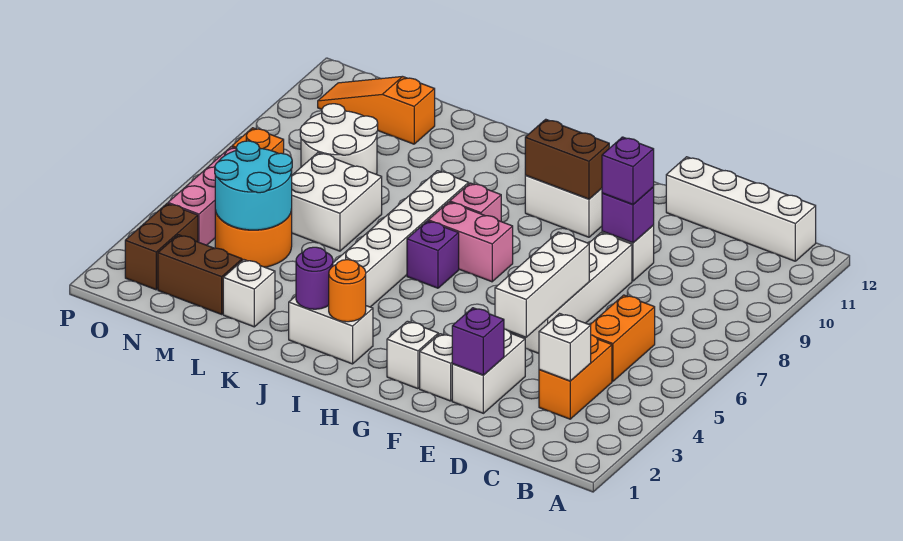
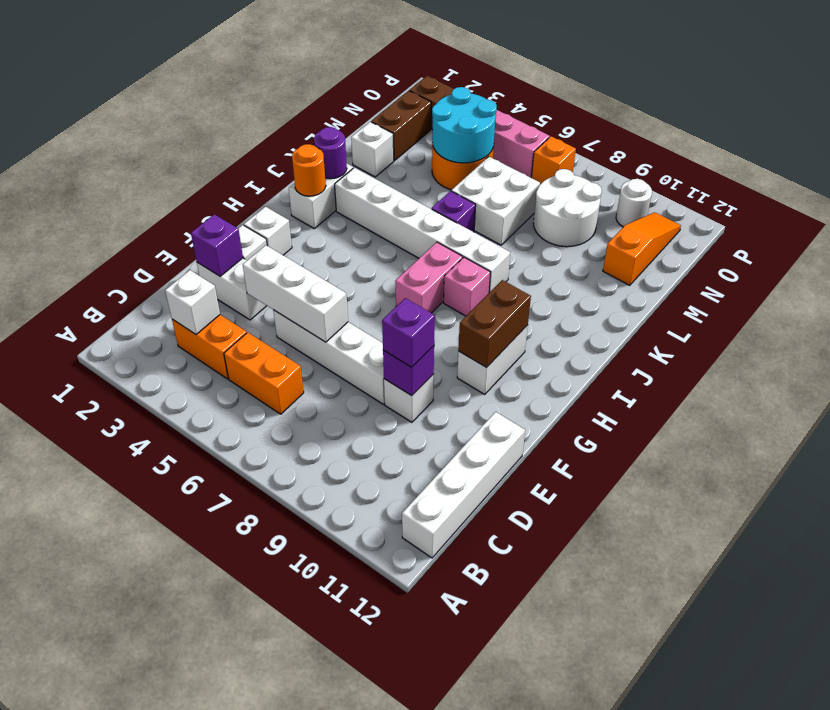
purple 1x1 brick [407,221,459,288] -> purple 1x1 brick moved to [432,191,476,232]
none -> white 1x1 round brick [616,179,652,227]

